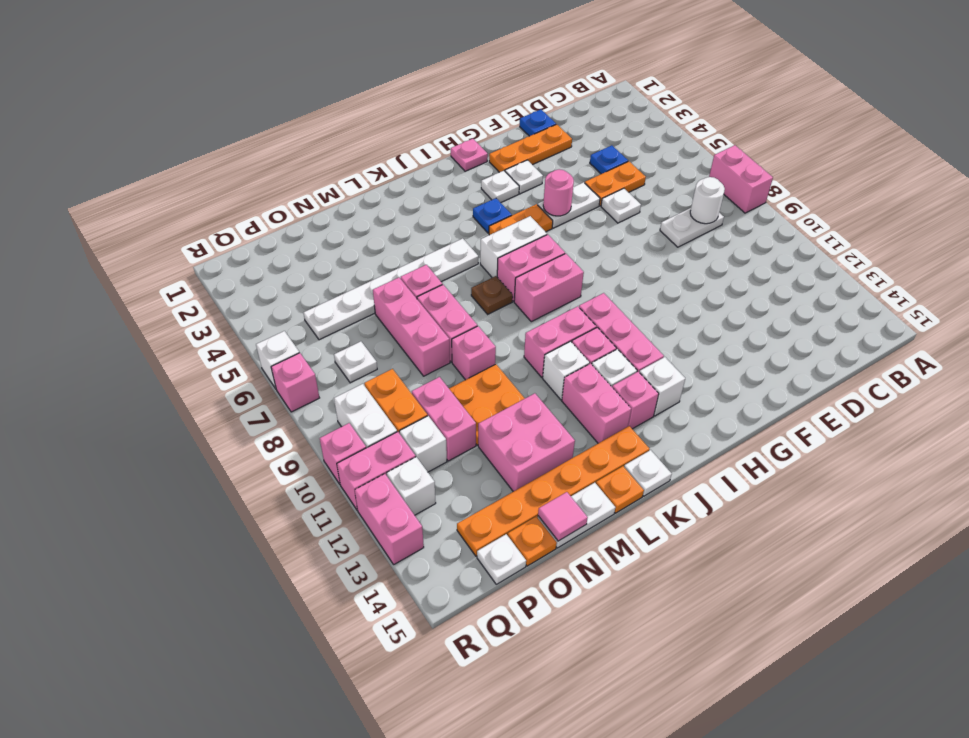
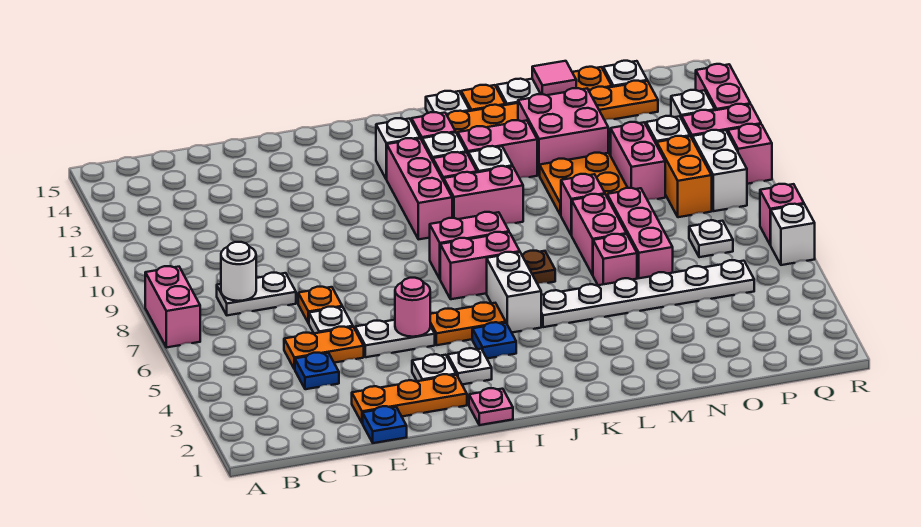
none -> orange 1x1 plate [298,287,342,323]
white 1x2 brick [480,216,547,278] -> white 1x2 brick turned to [487,252,541,332]
pink 1x2 brick [562,363,631,443] -> pink 1x2 brick turned to [458,120,537,178]

